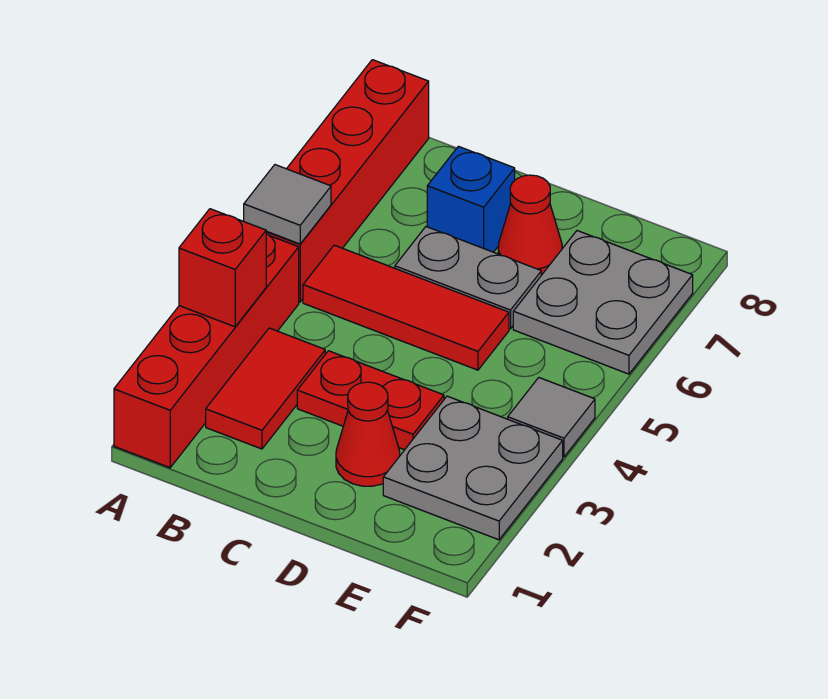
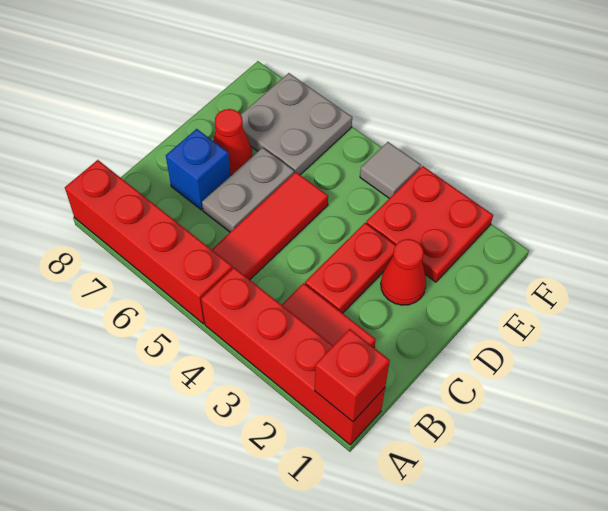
red 1x1 brick [179,209,266,327] -> red 1x1 brick moved to [315,329,390,422]
grey 1x1 tile [244,165,331,244] -> none
grey 2x2 plate [383,396,563,540] -> red 2x2 plate [366,166,493,282]

